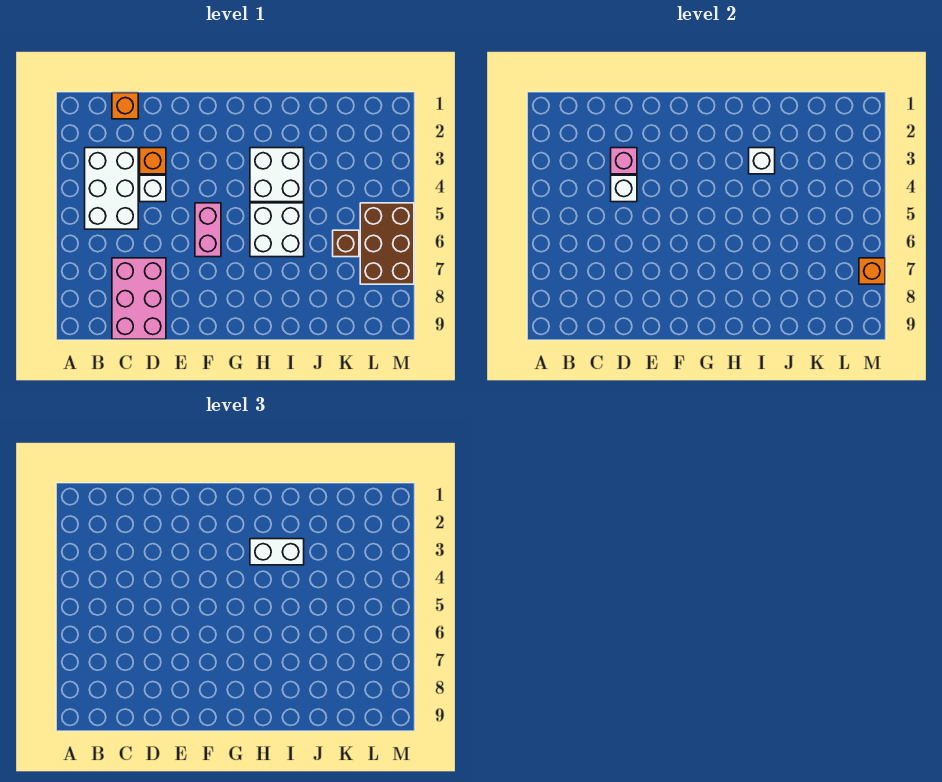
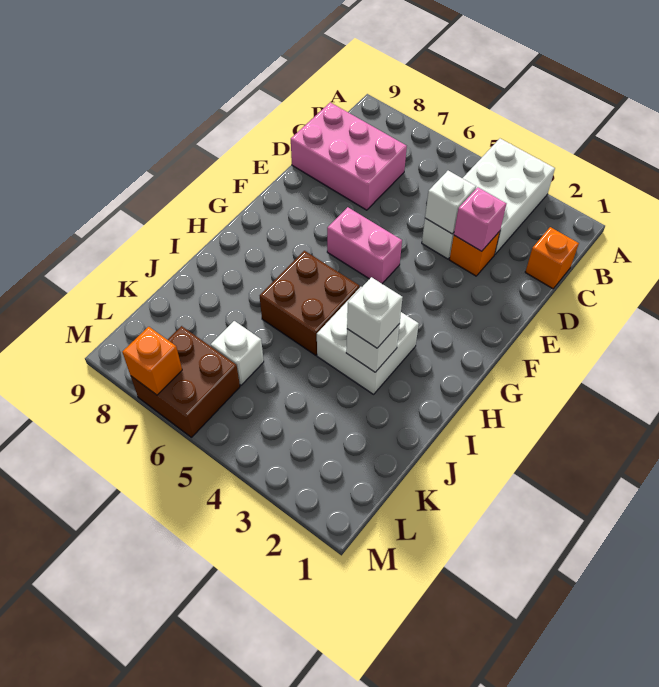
white 2x3 brick [85,148,138,229] -> white 2x3 brick turned to [463,139,555,254]
white 1x2 brick [250,539,304,565] -> white 1x1 brick [347,277,403,348]
white 2x2 brick [250,203,304,257] -> brown 2x2 brick [260,251,359,355]
brown 1x1 brick [333,230,359,257] -> white 1x1 brick [211,321,264,385]
brown 2x3 brick [360,203,414,284] -> brown 2x2 brick [131,326,240,437]

